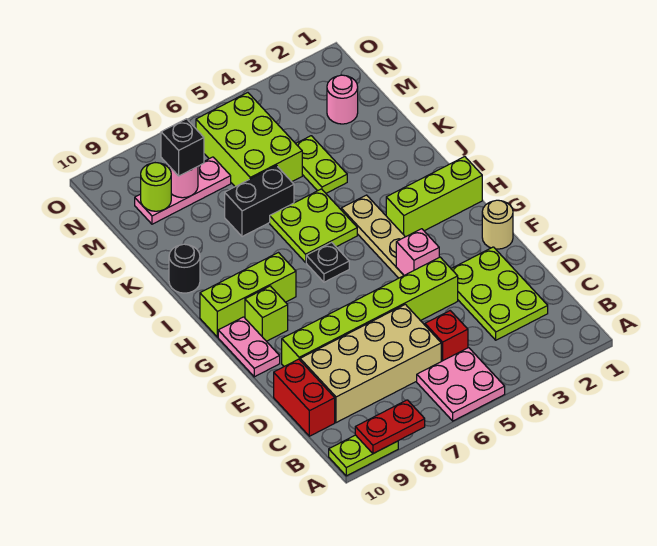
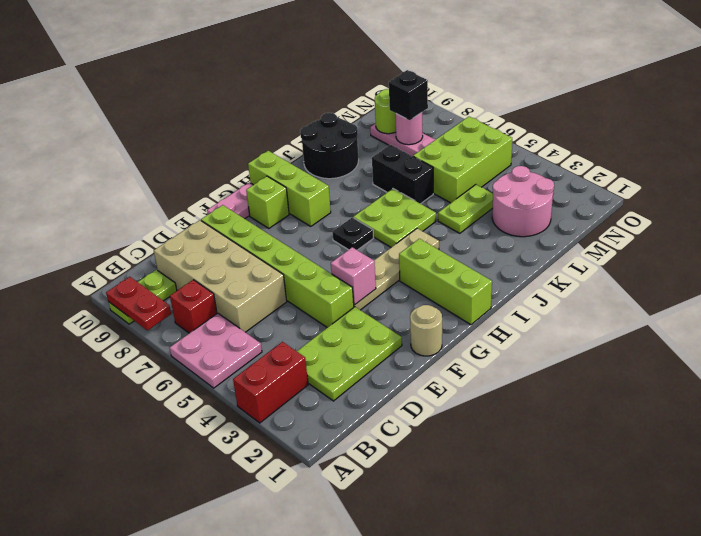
lime 1x2 plate [329,435,398,476] -> lime 1x2 plate turned to [109,270,177,324]
red 1x1 brick [425,311,468,361] -> red 1x1 brick moved to [170,280,217,333]
red 1x2 brick [274,359,335,436] -> red 1x2 brick moved to [233,342,308,423]
black 1x1 round brick [169,244,200,293] -> black 2x2 round brick [300,113,359,179]
pink 1x1 round brick [327,75,358,124] -> pink 2x2 round brick [492,166,554,237]

